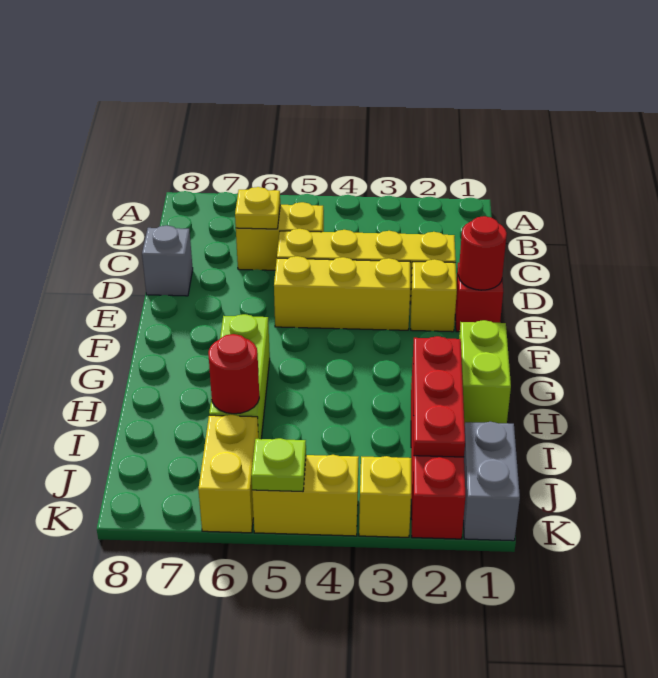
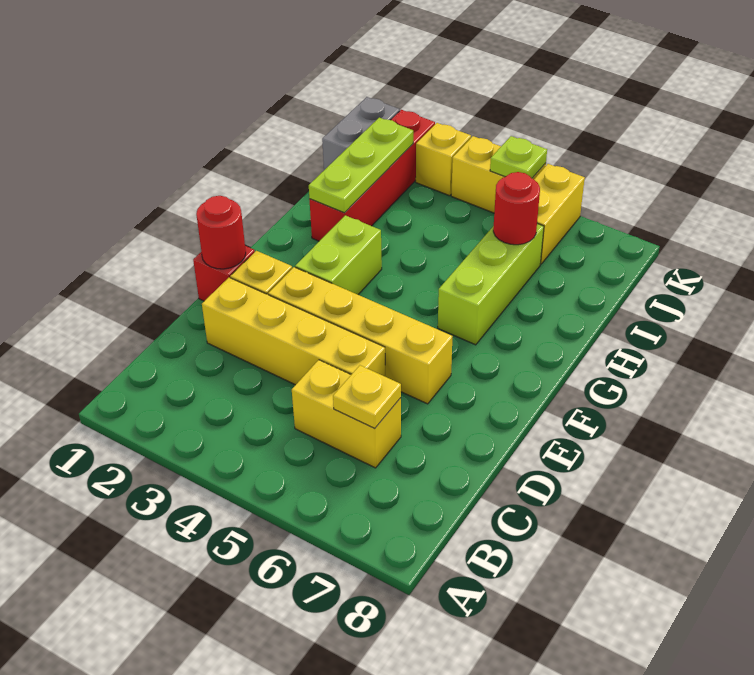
grey 1x1 brick [142,225,193,296] -> none
yellow 1x3 brick [274,256,410,330] -> yellow 1x4 brick [268,267,453,404]
lime 1x2 brick [459,320,511,426] -> lime 1x2 brick moved to [295,215,382,295]
red 1x3 plate [413,336,465,457] -> lime 1x3 plate [309,118,413,213]

